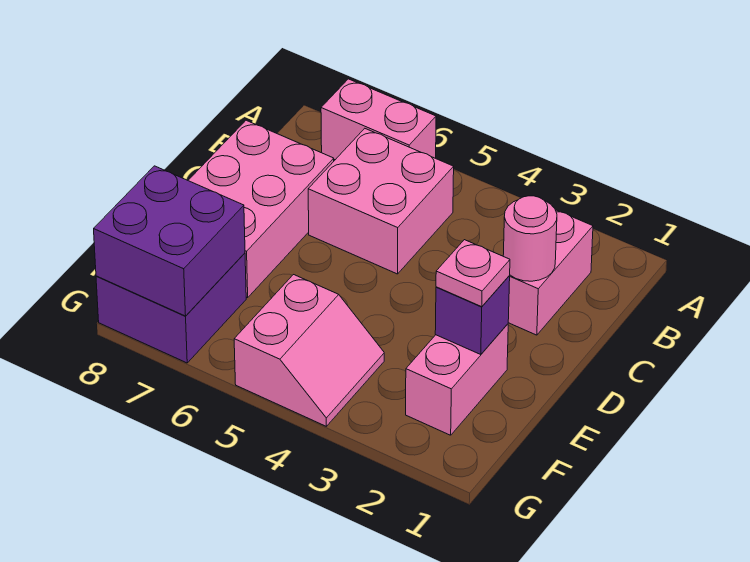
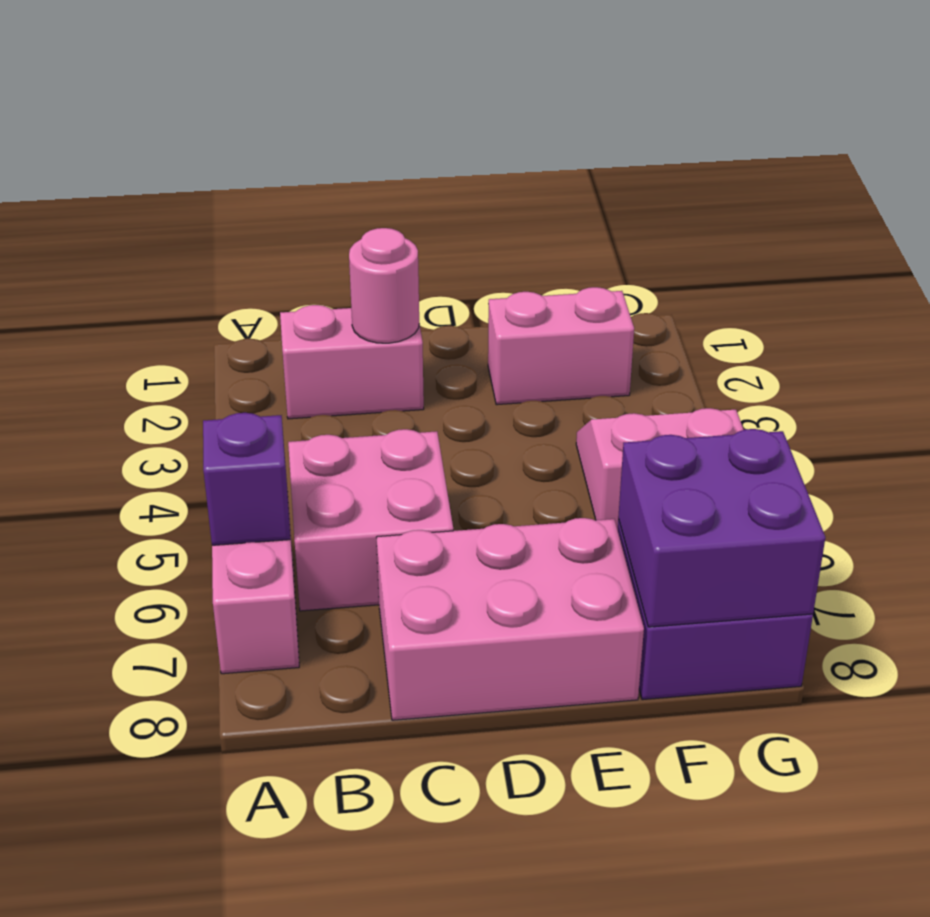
purple 1x1 brick [435,276,510,354] -> purple 1x1 brick moved to [203,413,290,545]
pink 1x1 plate [436,240,510,307] -> none

